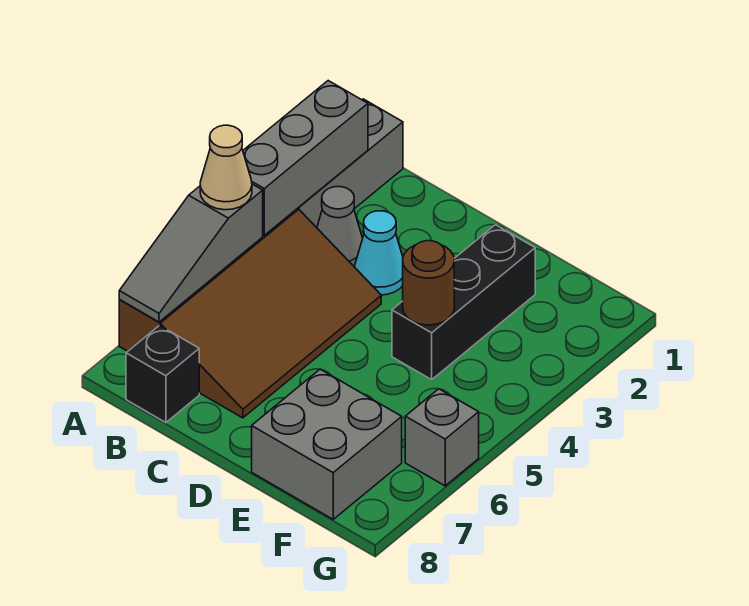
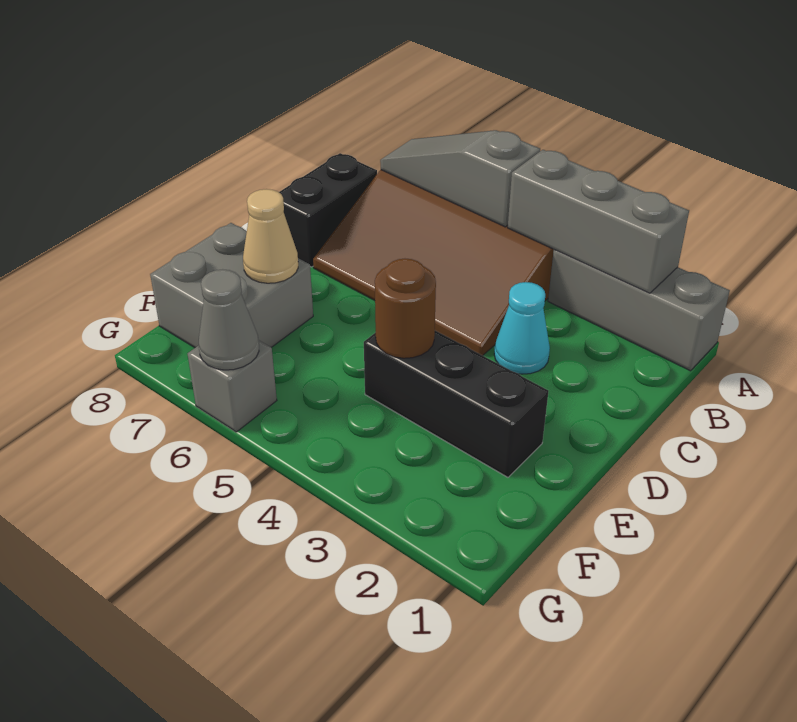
tan 1x1 cone [200,125,252,210] -> tan 1x1 cone moved to [243,189,298,283]
grey 1x1 cone [317,187,363,266] -> grey 1x1 cone moved to [199,269,259,370]
black 1x1 brick [126,326,199,423] -> black 1x2 brick [279,153,377,267]

